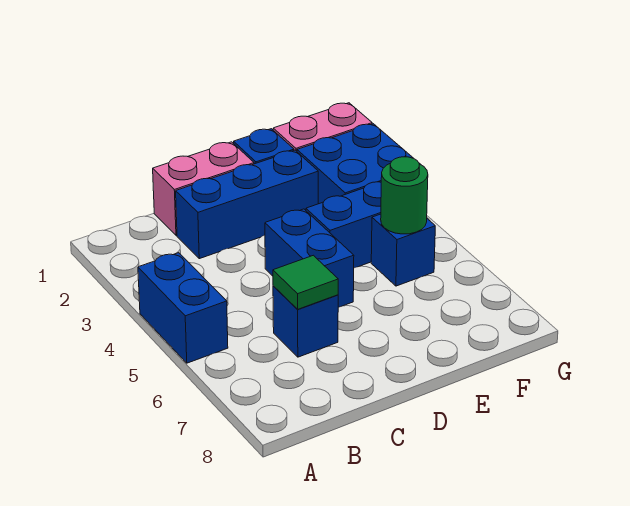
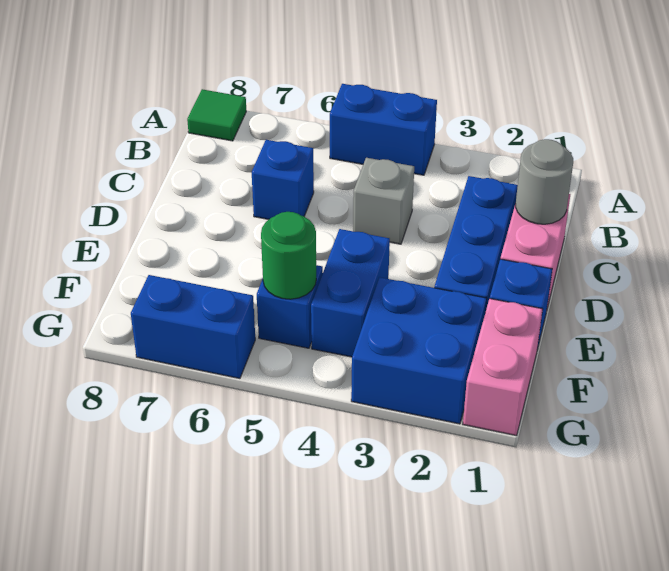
none -> grey 1x1 round brick [516,139,573,224]
none -> grey 1x1 brick [353,158,414,244]
green 1x1 tile [273,255,338,309] -> green 1x1 tile moved to [187,89,246,141]
blue 1x2 brick [265,209,354,307] -> blue 1x2 brick moved to [131,275,255,378]

